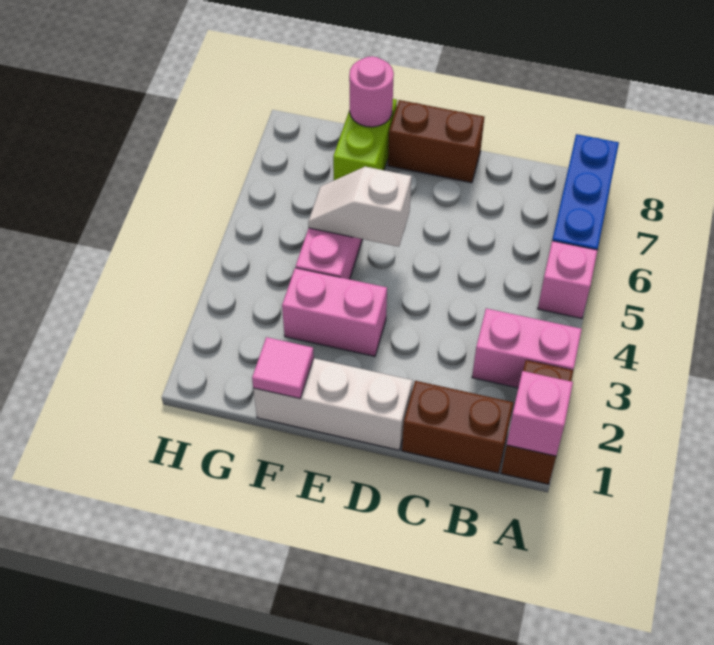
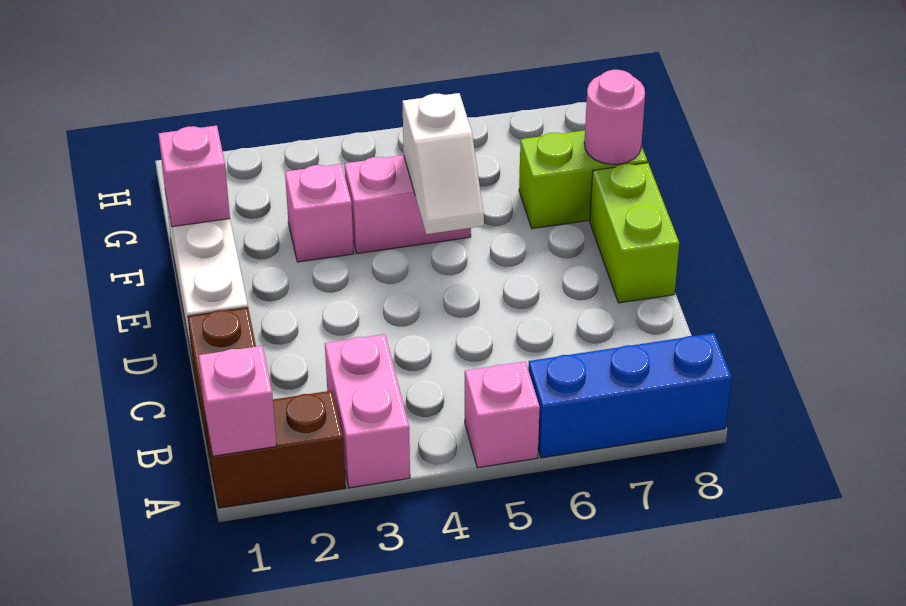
brown 1x2 brick [388,100,484,183] -> lime 1x2 brick [590,163,679,303]
pink 1x2 brick [282,268,387,356] -> pink 1x1 brick [285,164,354,262]
white 1x2 slope [308,167,412,247] -> white 1x2 slope turned to [403,93,484,234]
pink 1x1 tile [252,337,314,399] -> pink 1x1 brick [159,126,230,227]

